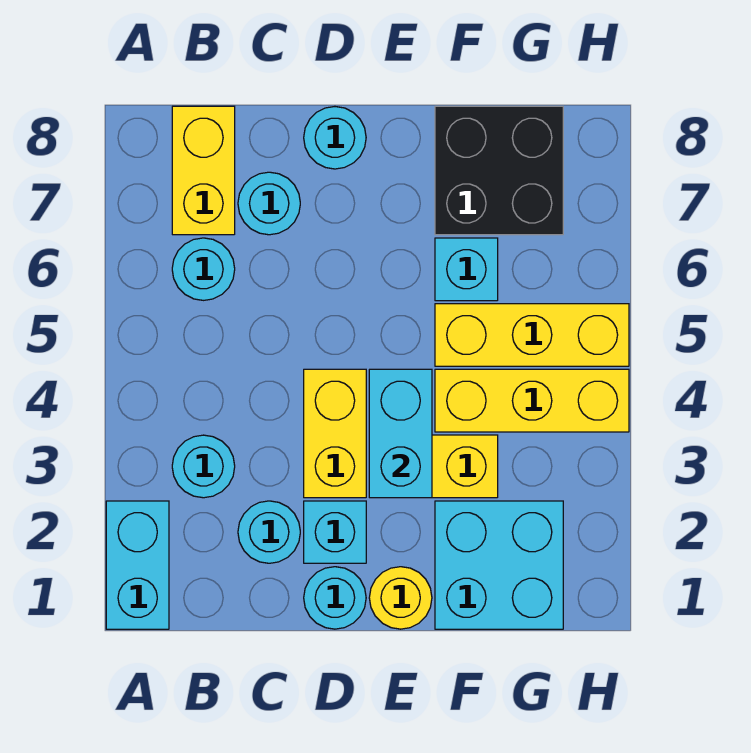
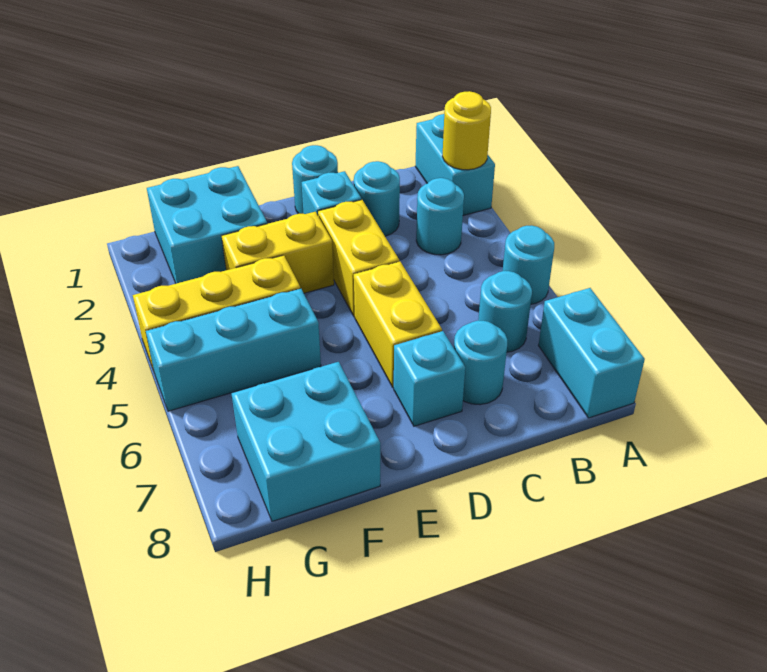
yellow 1x2 brick [172,106,235,235] -> yellow 1x2 brick moved to [354,261,442,388]
cyan 1x1 round brick [304,107,366,169] -> cyan 1x1 round brick moved to [503,225,554,304]
yellow 1x1 round brick [369,567,432,629] -> yellow 1x1 round brick moved to [442,91,491,170]
cyan 1x2 brick [369,369,432,498] -> cyan 1x2 brick moved to [538,288,645,418]
yellow 1x3 brick [435,304,629,366] -> cyan 1x3 brick [146,289,321,411]
cyan 1x1 brick [435,238,498,301] -> cyan 1x1 brick moved to [394,331,465,426]
black 2x2 brick [435,106,563,235] -> cyan 2x2 brick [231,362,380,521]

